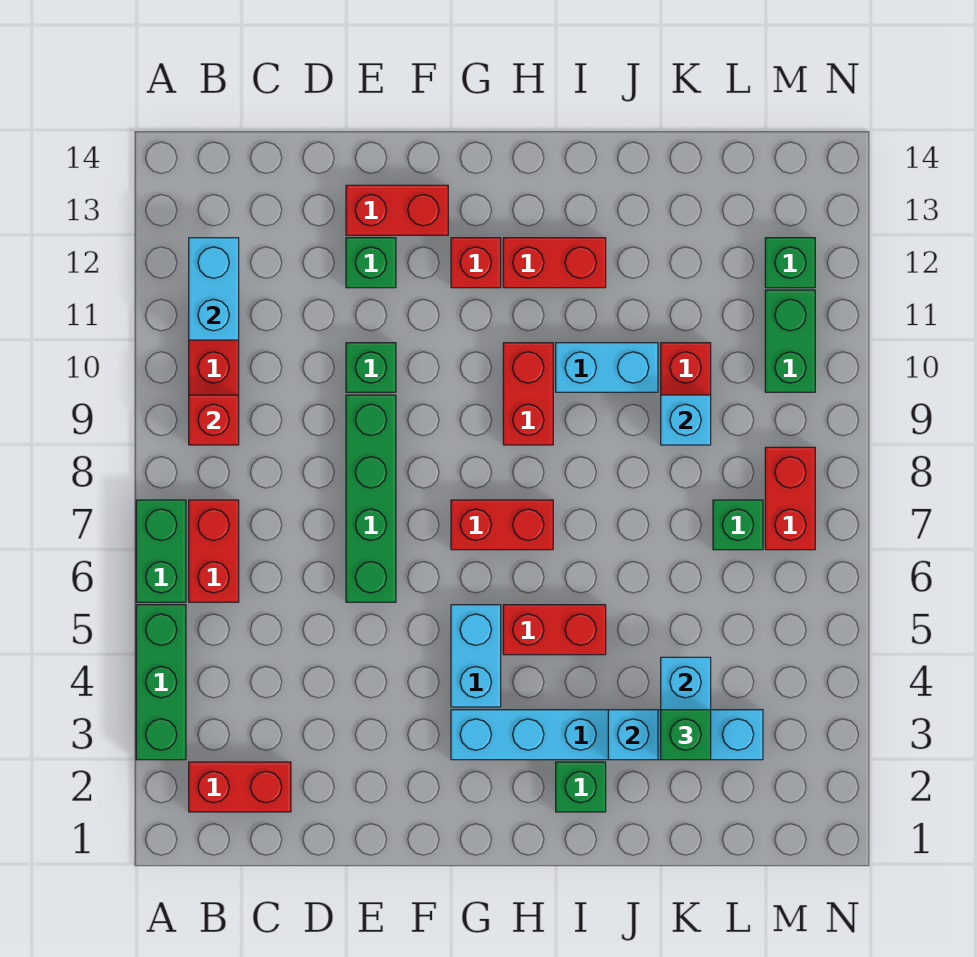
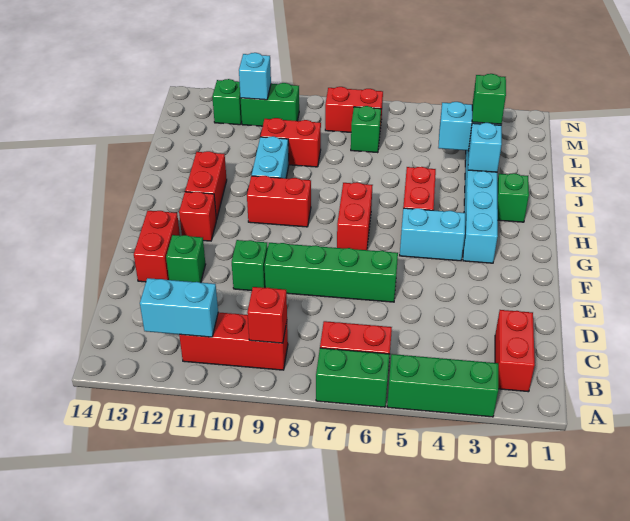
cyan 1x1 brick [661,395,711,445] -> cyan 1x1 brick moved to [239,53,271,100]

